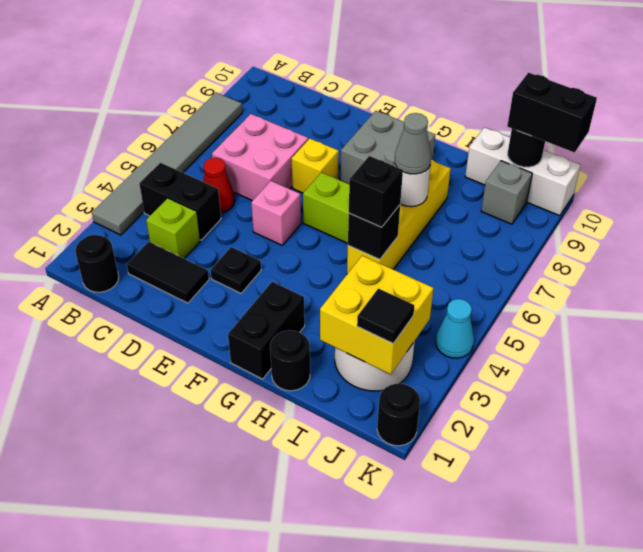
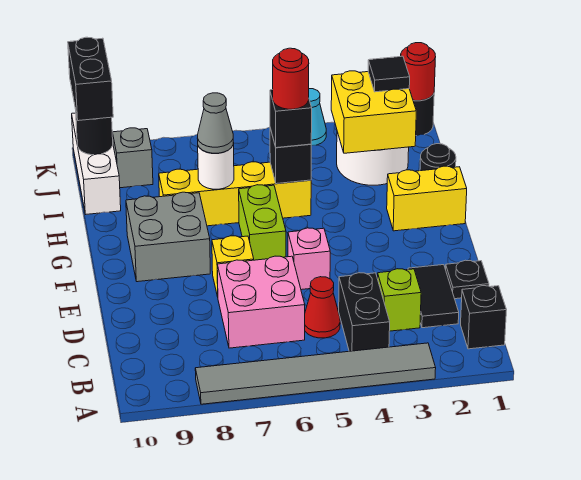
black 1x1 round brick [75,235,119,292] -> black 1x1 brick [461,286,506,349]
black 1x1 plate [211,247,261,293] -> black 1x1 plate moved to [446,260,489,299]
black 1x2 brick [228,282,305,379] -> yellow 1x2 brick [387,166,467,231]
none -> red 1x1 round brick [273,48,309,109]
none -> red 1x1 round brick [401,43,436,101]

